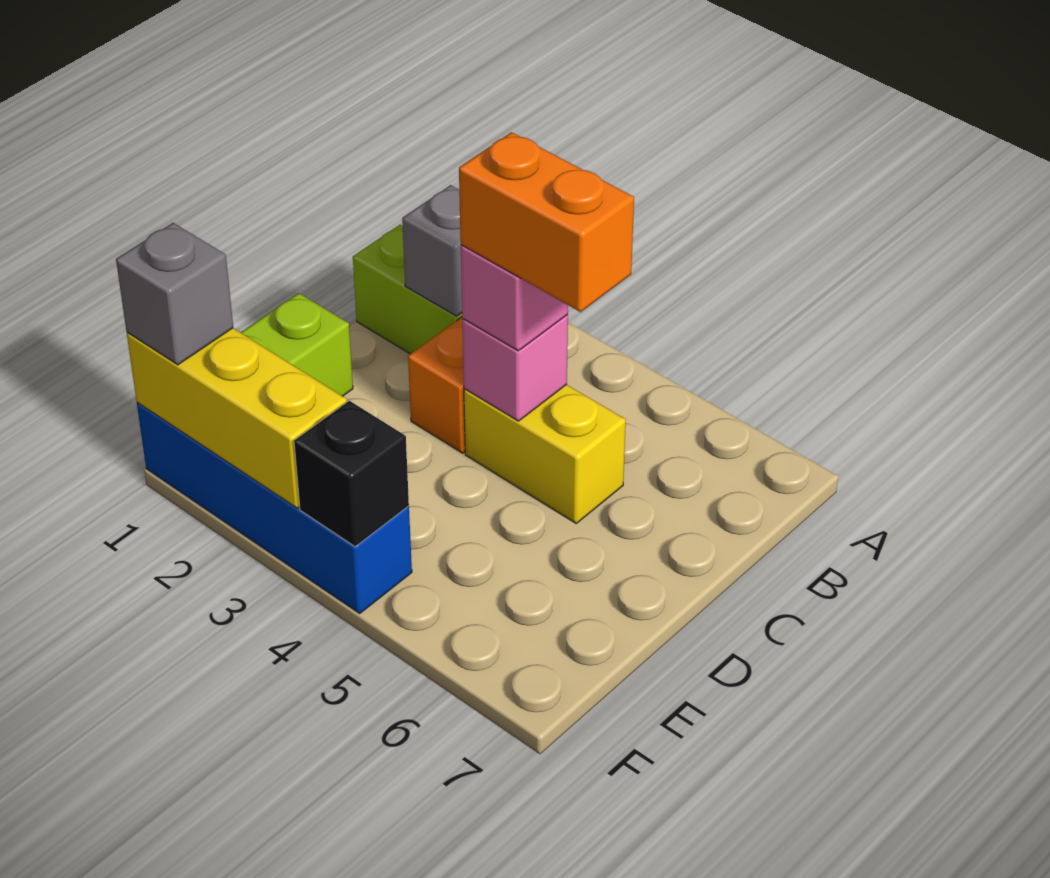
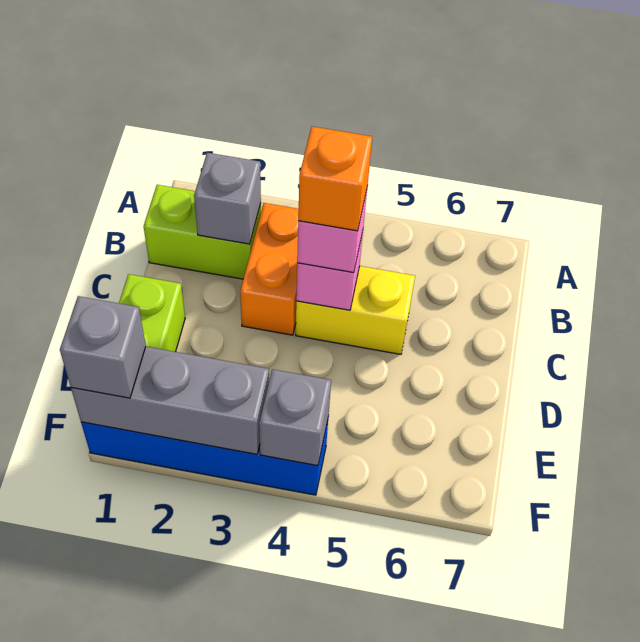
orange 1x2 brick [459,132,634,312] -> orange 1x1 brick [298,127,372,231]
yellow 1x3 brick [127,328,347,508] -> grey 1x3 brick [71,347,269,454]
black 1x1 brick [294,401,409,546] -> grey 1x1 brick [259,369,331,466]

